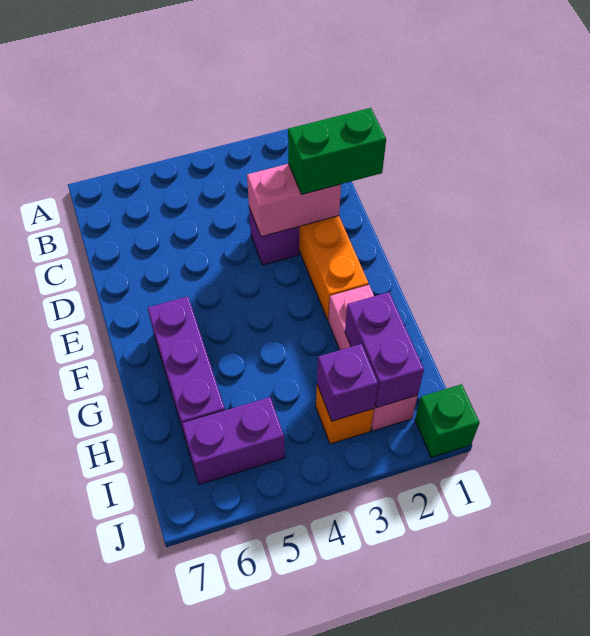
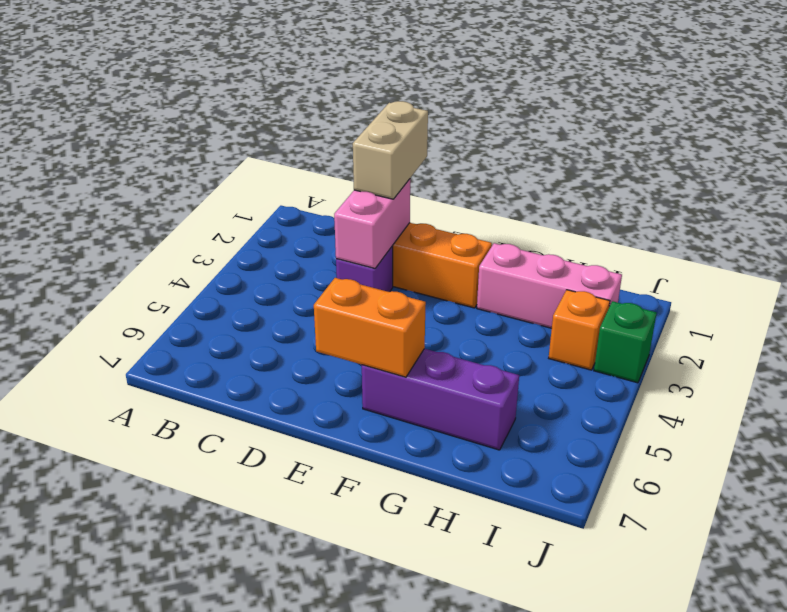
green 1x2 brick [288,108,386,194] -> tan 1x2 brick [353,101,428,199]
none -> orange 1x2 brick [314,278,426,377]
purple 1x2 brick [345,292,424,408] -> none
purple 1x1 brick [317,344,378,421] -> none
purple 1x2 brick [182,397,285,484] -> none
green 1x1 brick [415,384,480,457] -> green 1x1 brick moved to [594,301,657,383]

